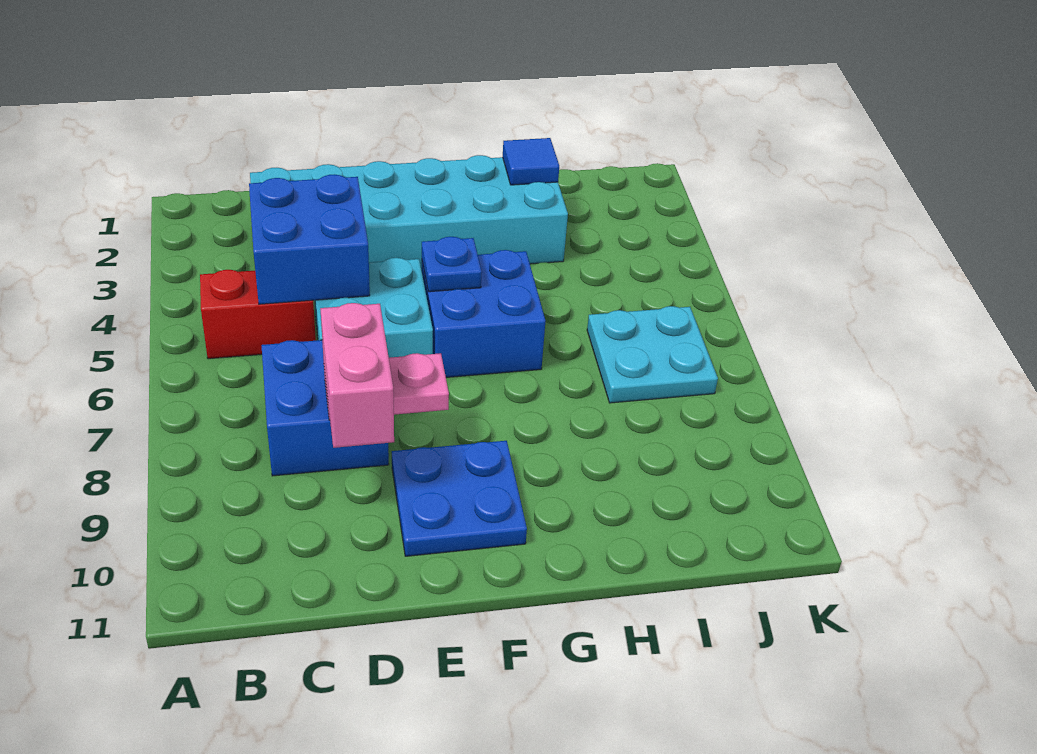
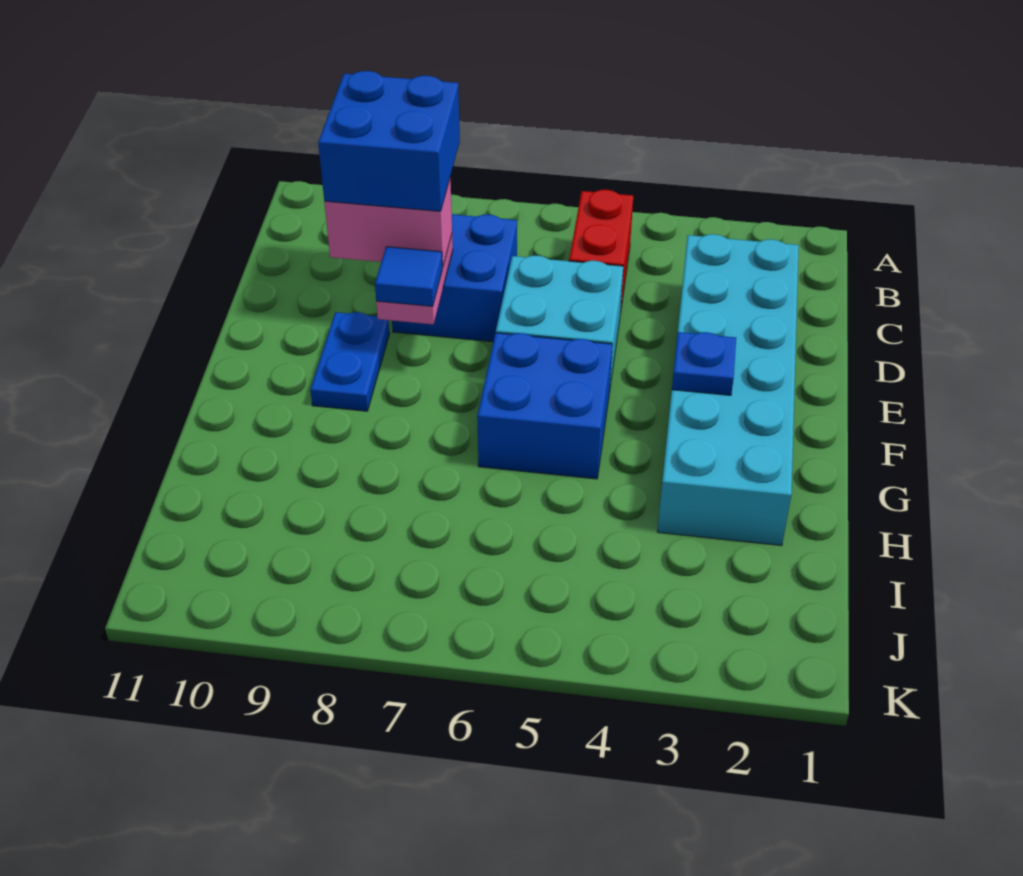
blue 2x2 brick [249,174,370,304] -> blue 2x2 brick moved to [318,71,460,211]
blue 2x2 plate [392,441,527,556] -> blue 1x2 plate [310,312,390,411]
blue 1x1 plate [422,237,482,292] -> blue 1x1 plate moved to [672,332,736,395]
blue 1x1 tile [503,138,559,185] -> blue 1x1 tile moved to [375,247,443,307]
cyan 2x2 plate [587,306,718,403] -> none

